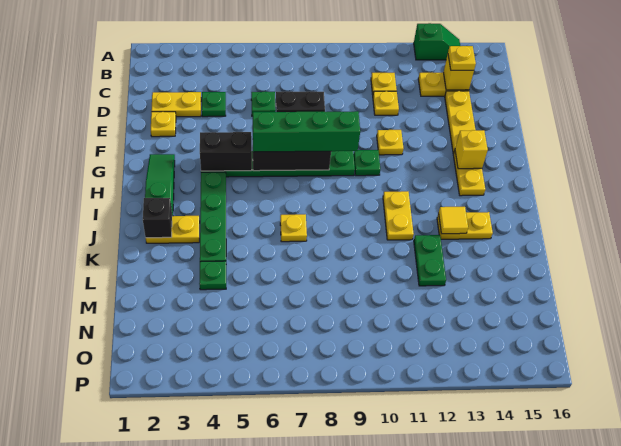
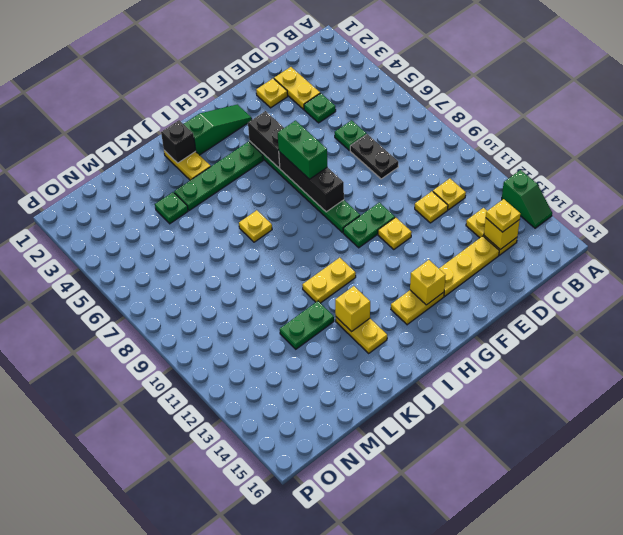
green 1x4 brick [253,111,360,152] -> green 1x2 brick [278,121,327,179]
green 1x1 plate [354,150,380,176] -> green 1x2 plate [343,202,395,248]
yellow 1x1 tile [439,207,468,234] -> yellow 1x1 brick [335,286,370,332]

